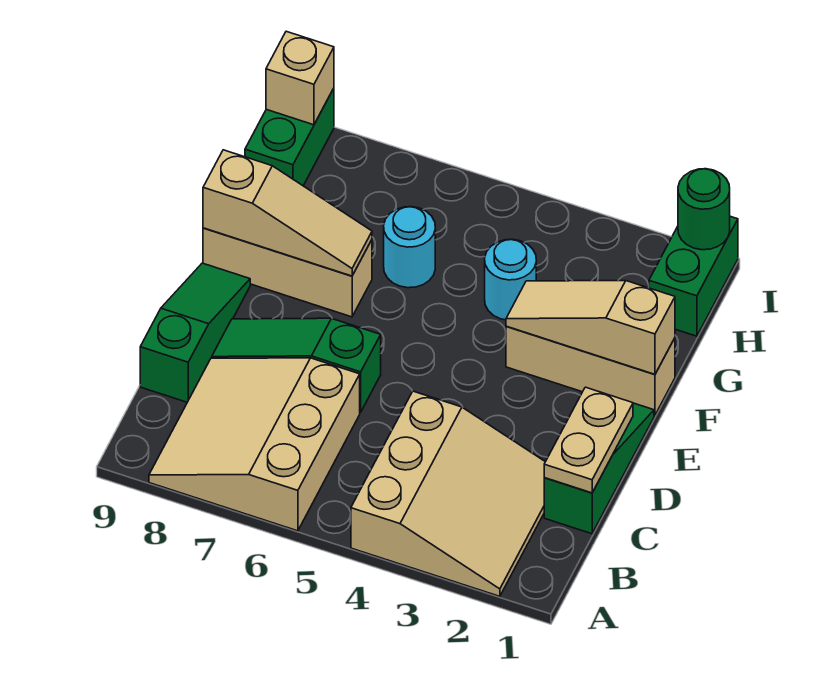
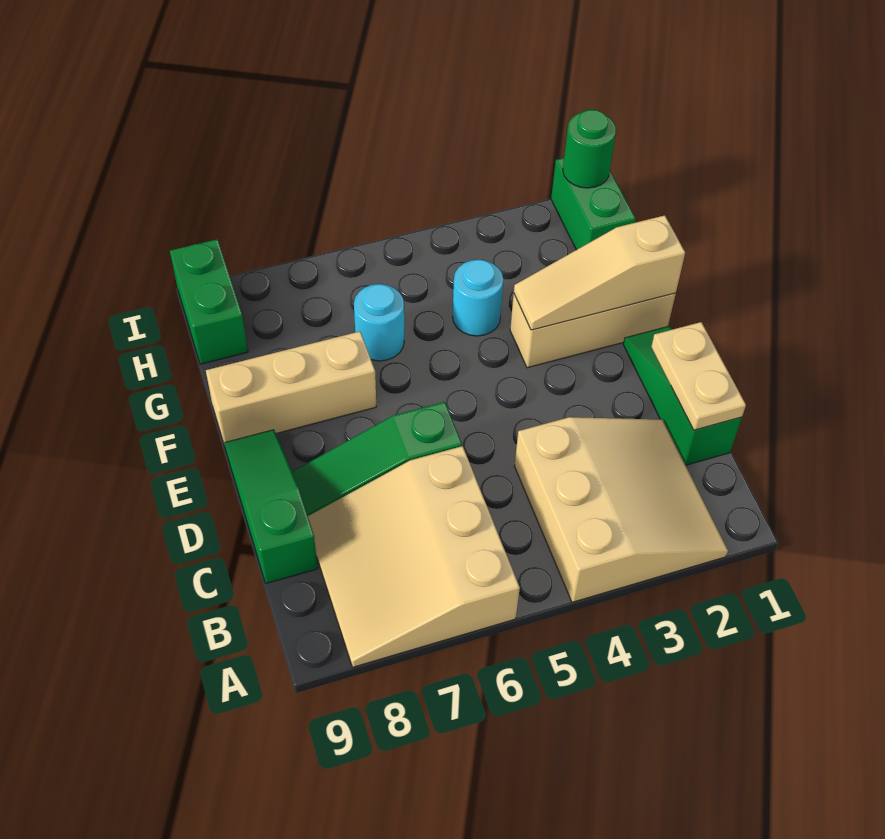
tan 1x3 slope [203,150,372,276] -> none
tan 1x1 brick [266,31,334,125] -> none

